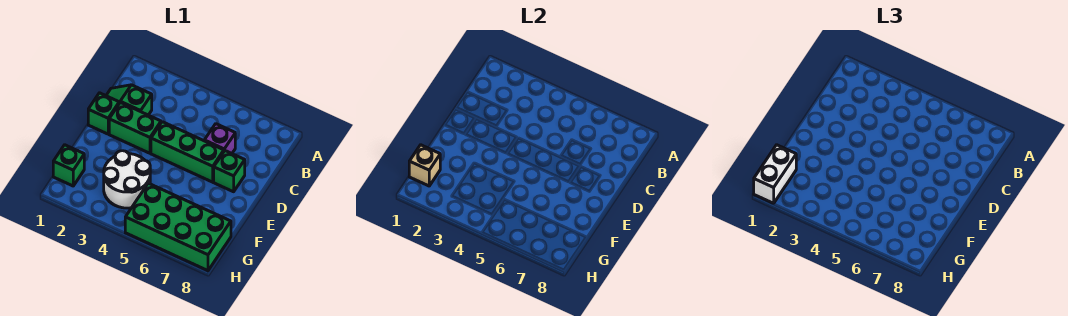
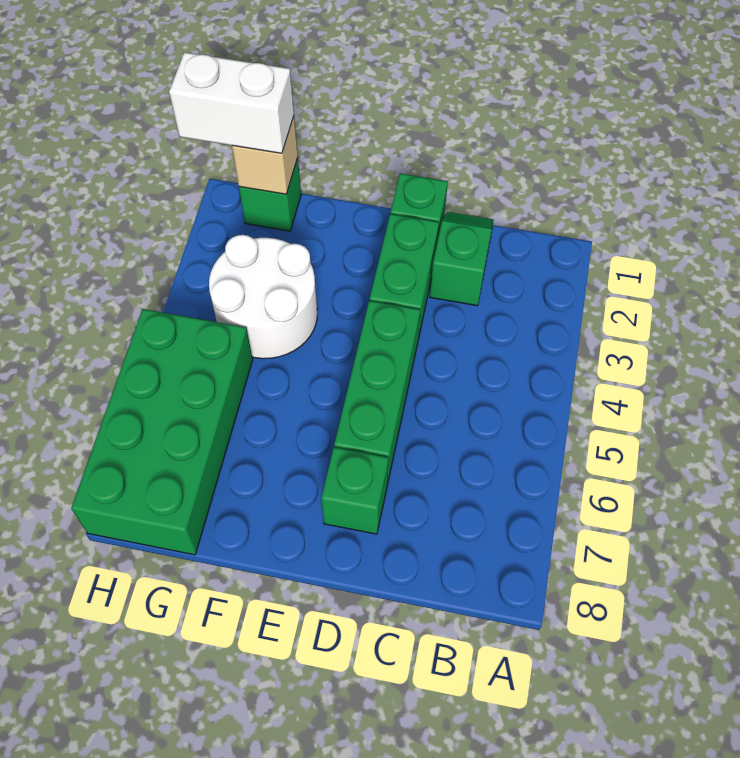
purple 1x1 brick [204,124,235,153] -> none

